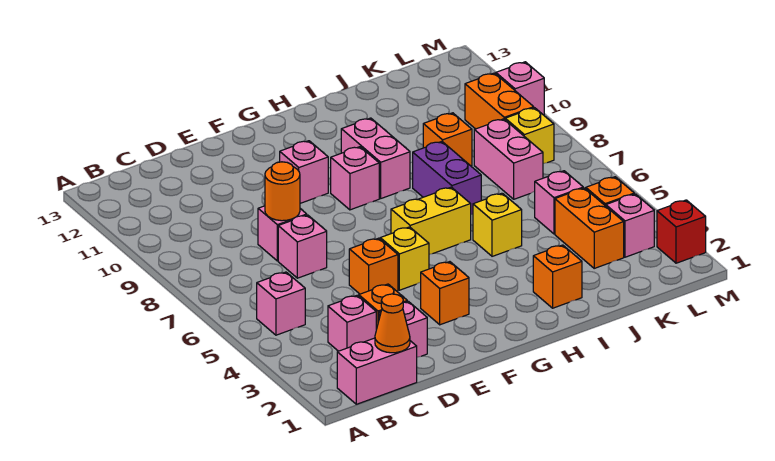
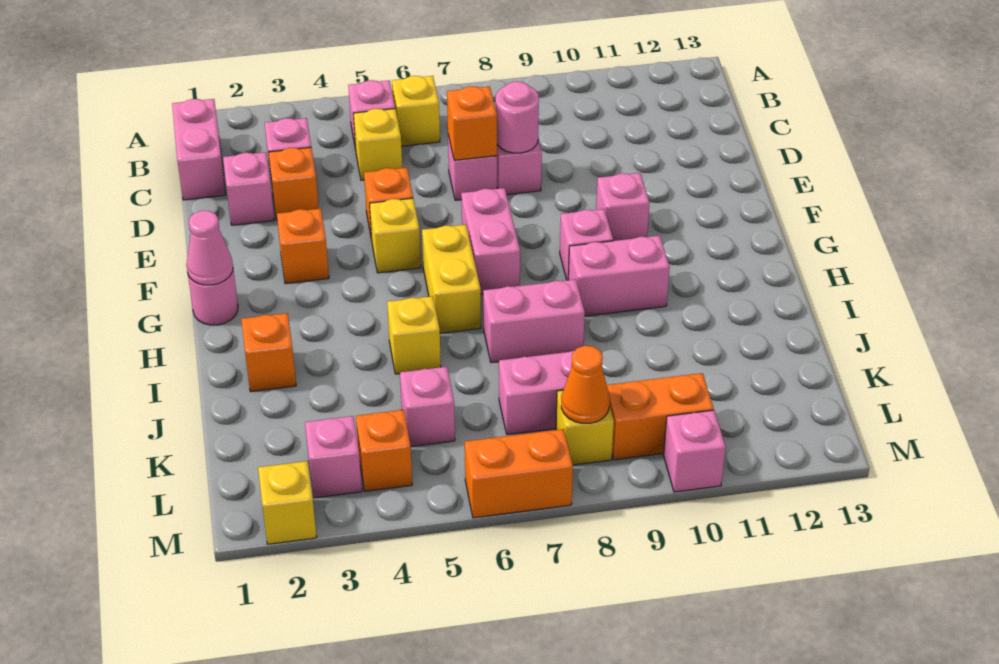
none -> yellow 1x1 brick [392,76,440,146]
orange 1x1 cone [375,294,410,353] -> orange 1x1 cone moved to [561,346,610,423]
none -> yellow 1x1 brick [353,109,402,180]
orange 1x1 round brick [265,162,300,221] -> pink 1x1 round brick [496,82,539,153]
none -> pink 1x2 brick [461,188,520,294]
none -> pink 1x1 round brick [188,270,238,325]
none -> pink 1x1 cone [186,210,233,285]
purple 1x2 brick [413,141,481,214] -> pink 1x2 brick [483,279,585,363]
orange 1x1 brick [423,113,472,166] -> orange 1x1 brick moved to [447,86,497,160]
orange 1x2 brick [555,188,624,268] -> orange 1x2 brick moved to [465,429,573,518]
red 1x1 brick [657,200,706,263] -> yellow 1x1 brick [258,461,317,544]

